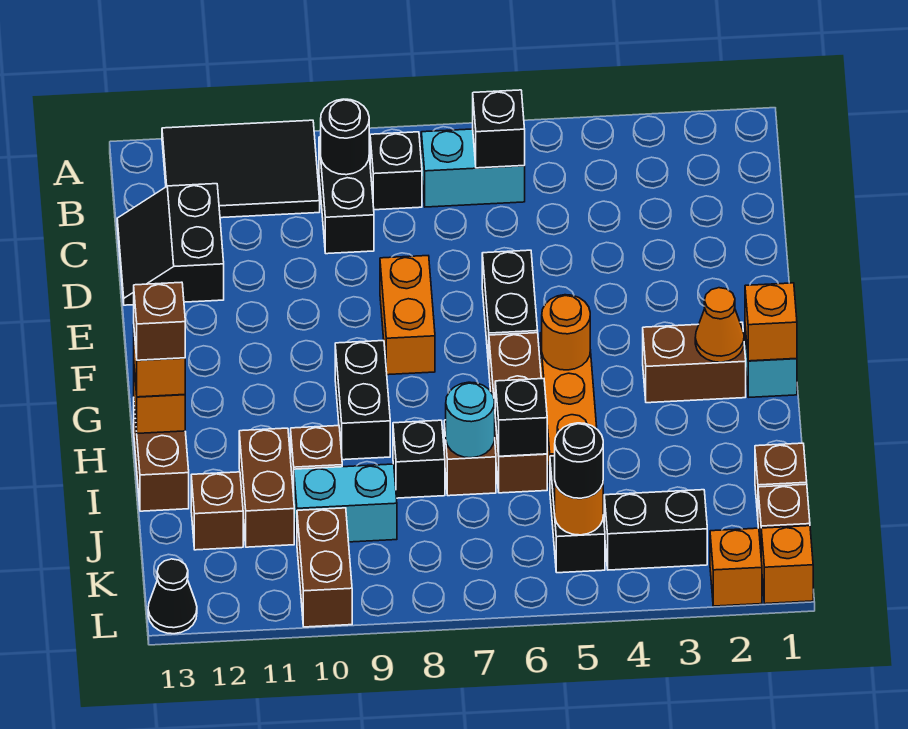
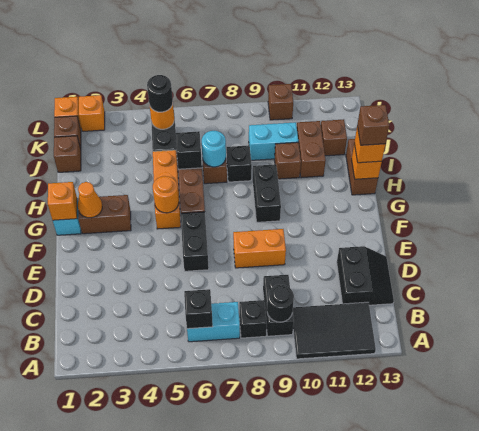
orange 1x2 brick [380,256,435,375] -> orange 1x2 brick turned to [233,229,286,268]
black 1x2 brick [604,490,707,570] -> none
brown 1x2 brick [297,508,352,627] -> brown 1x1 brick [268,84,293,120]
black 1x1 cone [148,559,197,634] -> none

